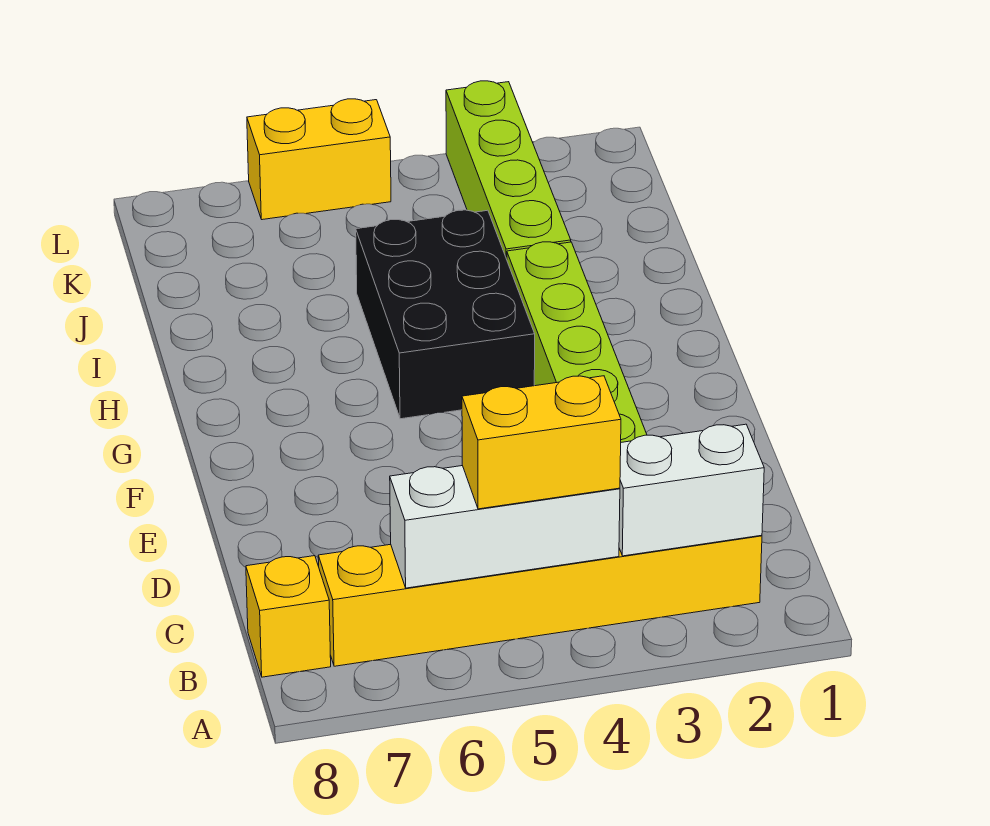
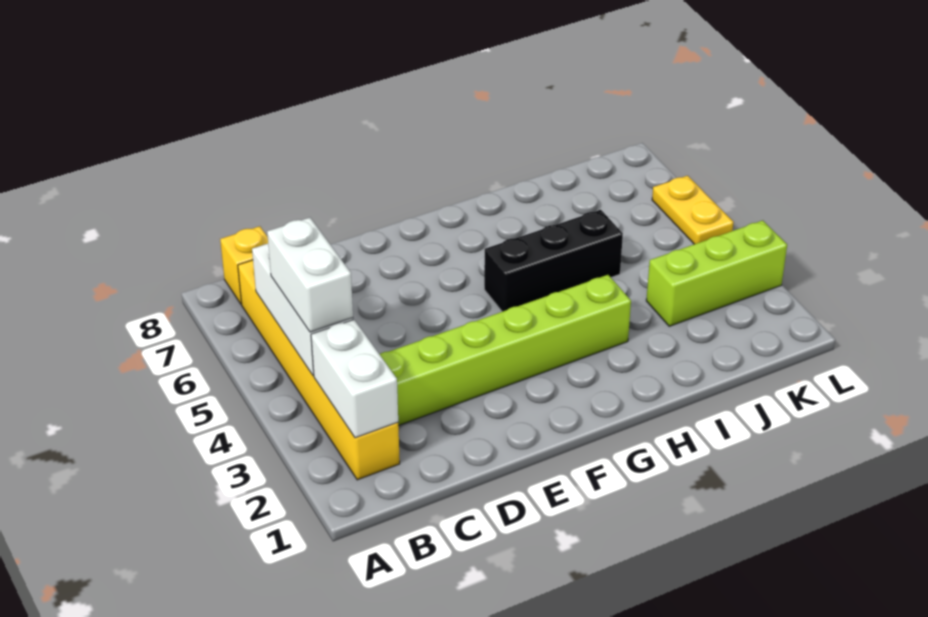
yellow 1x2 brick [462,376,621,509] -> white 1x2 brick [267,218,353,332]
black 2x3 brick [356,210,535,419] -> black 1x3 brick [484,210,623,312]
lime 1x4 brick [446,81,571,259] -> lime 1x3 brick [646,220,787,326]
yellow 1x2 brick [247,99,391,220] -> yellow 1x2 plate [652,176,733,244]

